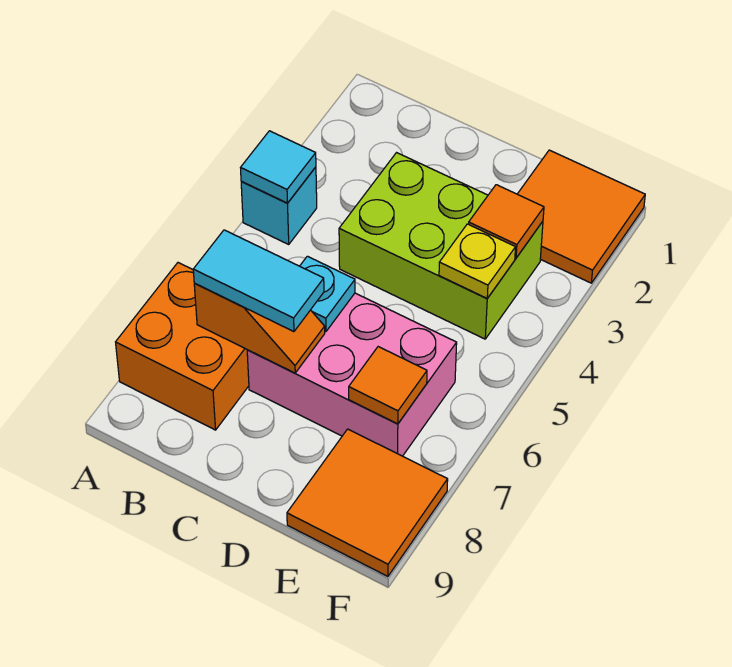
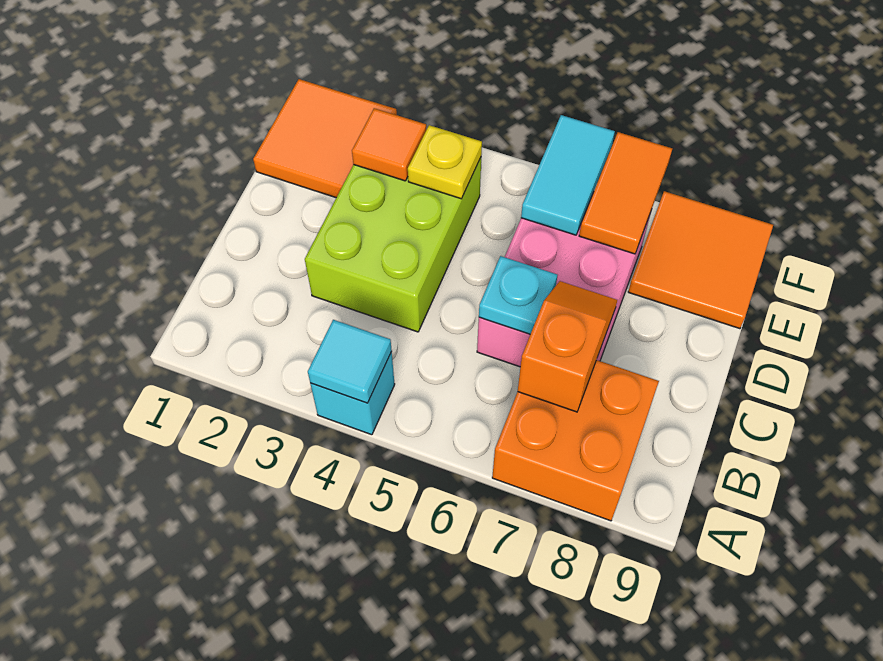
cyan 1x2 tile [193,230,324,332] -> cyan 1x2 tile moved to [521,115,615,235]
orange 1x1 tile [349,347,427,424] -> orange 1x2 tile [579,132,672,254]

